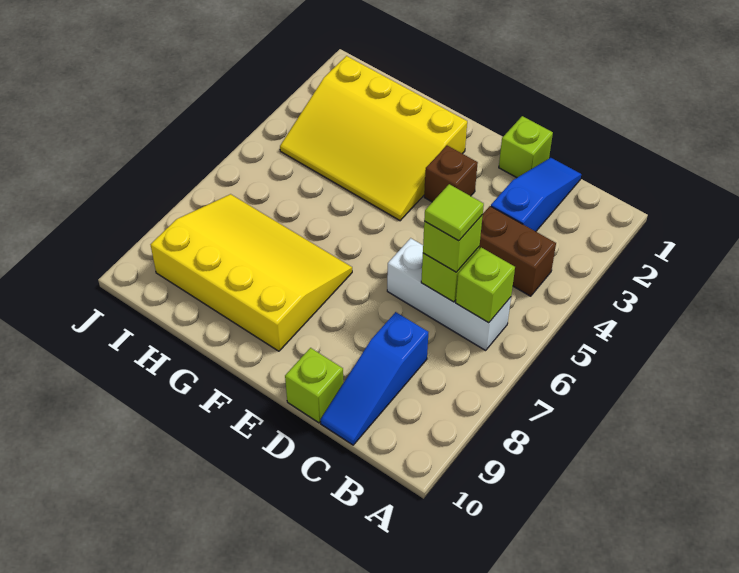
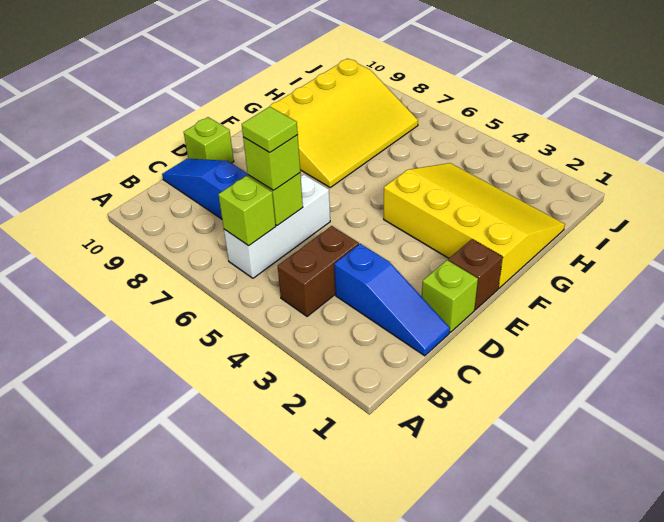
brown 1x1 brick [424,146,478,202] -> brown 1x1 brick moved to [448,239,503,310]
yellow 3x4 slope [280,56,467,221] -> yellow 3x4 slope turned to [384,163,565,288]

